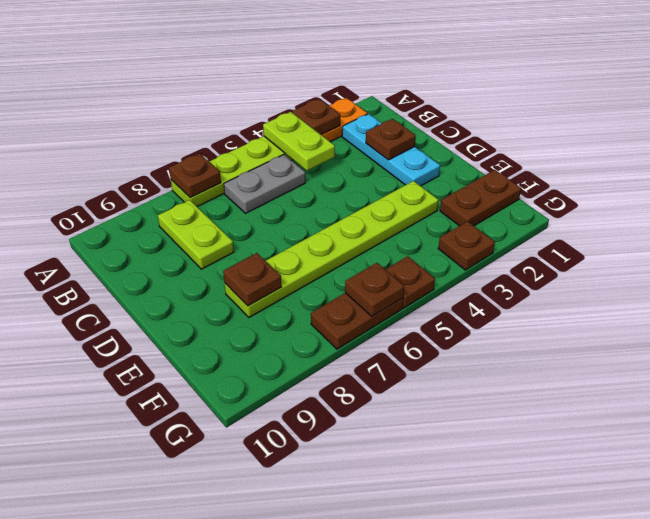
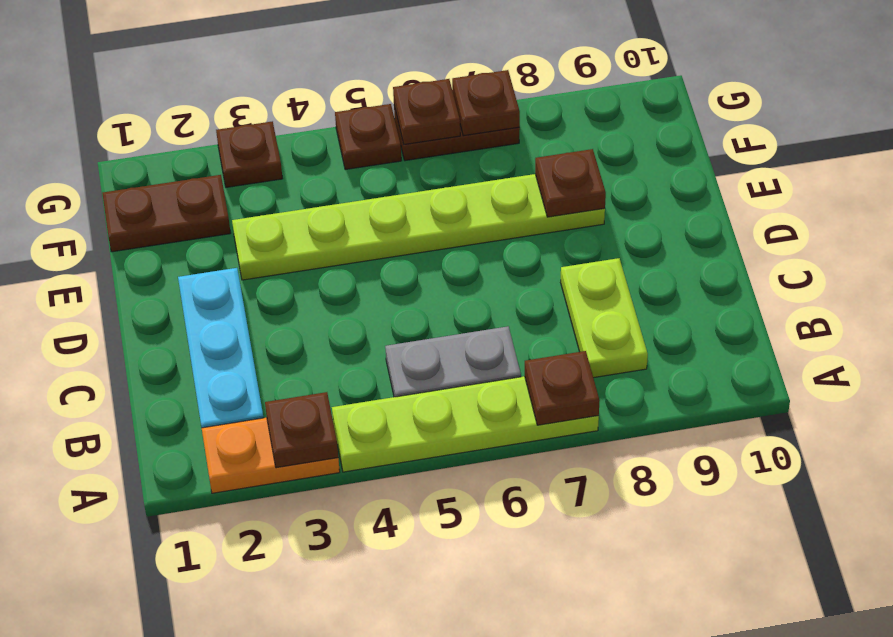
lime 1x2 plate [263,112,335,171] -> none
brown 1x1 plate [366,119,416,160] -> brown 1x1 plate moved to [452,70,520,136]

